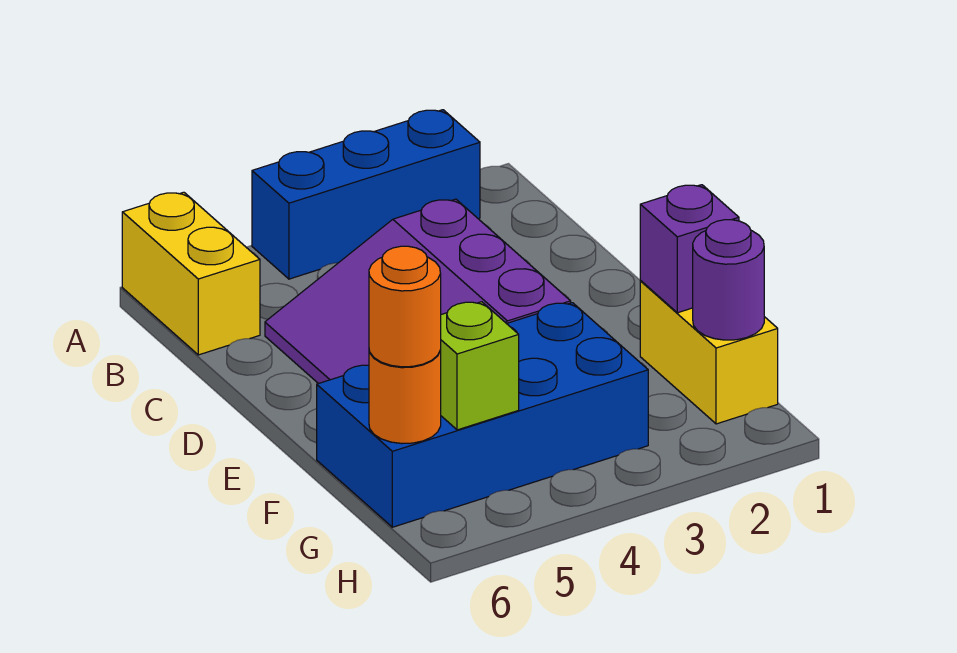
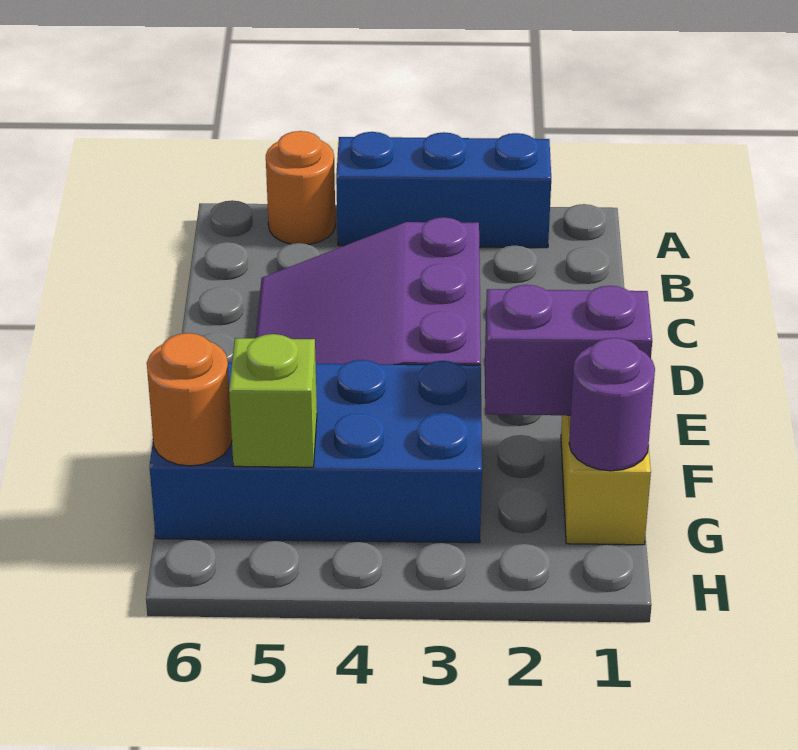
yellow 1x2 brick [122,192,260,355] -> none
purple 1x1 brick [640,185,739,313] -> purple 1x2 brick [485,285,652,415]
orange 1x1 round brick [369,246,441,367] -> orange 1x1 round brick moved to [266,131,336,244]

